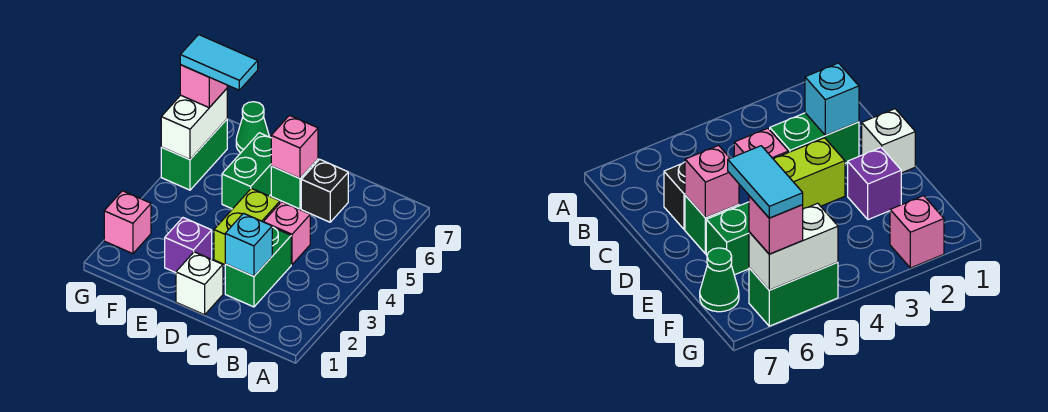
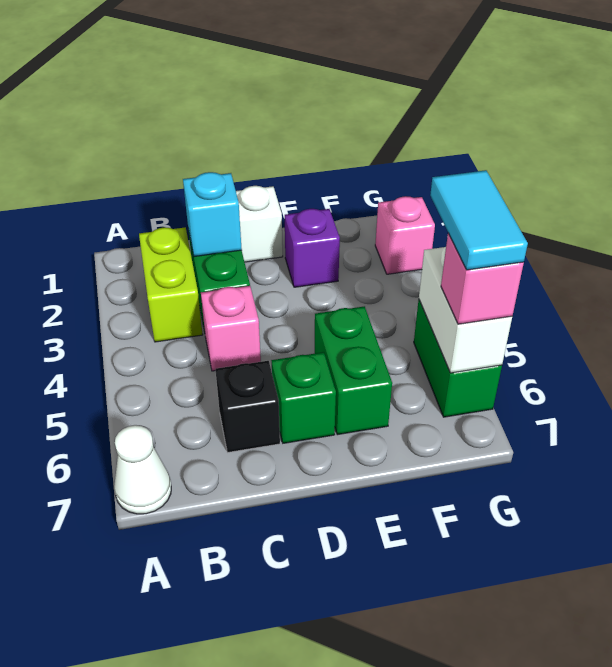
none -> white 1x1 cone [114,425,171,514]
lime 1x2 brick [214,188,280,265] -> lime 1x2 brick moved to [139,227,203,342]
pink 1x1 brick [271,115,318,178] -> none
cyan 1x2 tile [180,35,258,90] -> cyan 1x2 tile turned to [430,170,528,270]
green 1x1 cone [236,102,269,153] -> none

